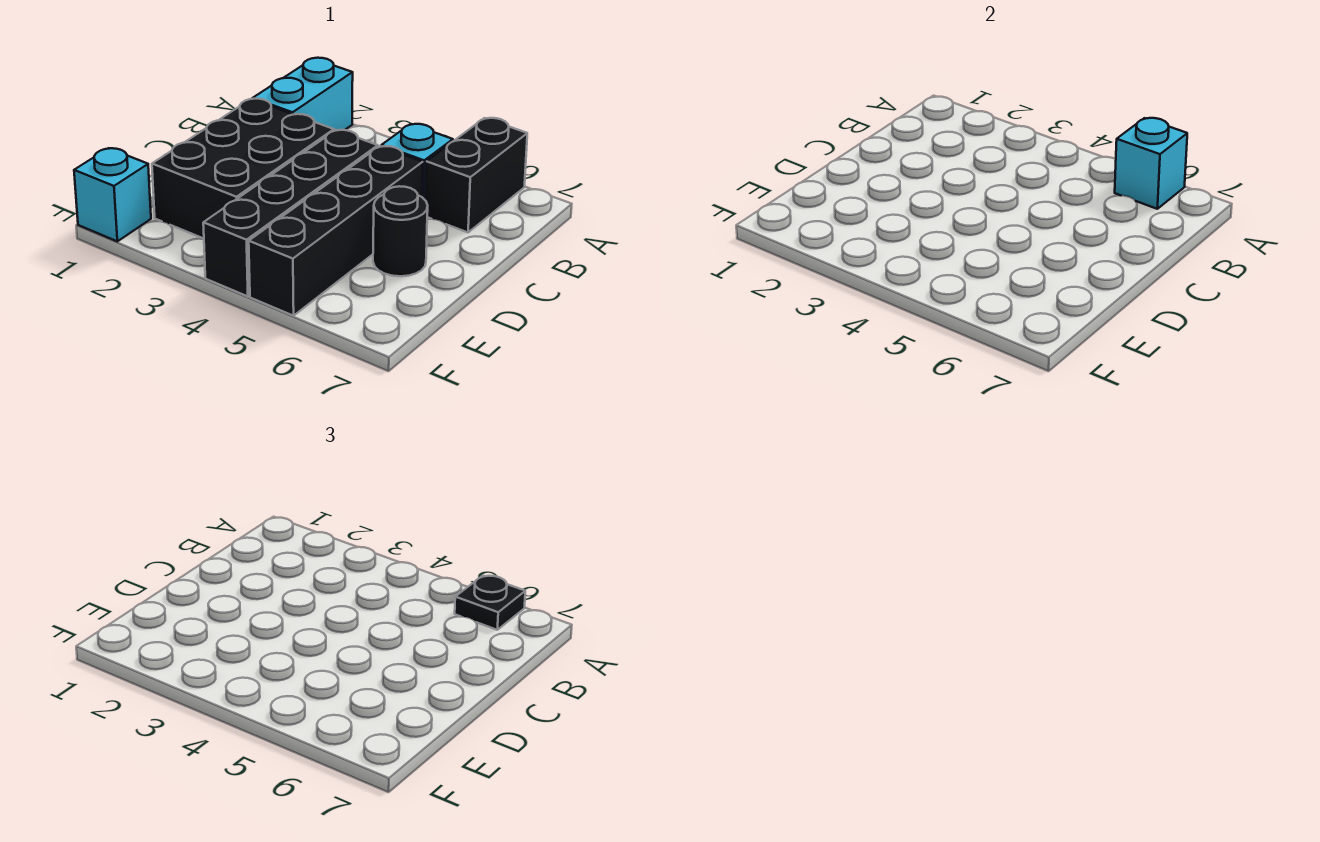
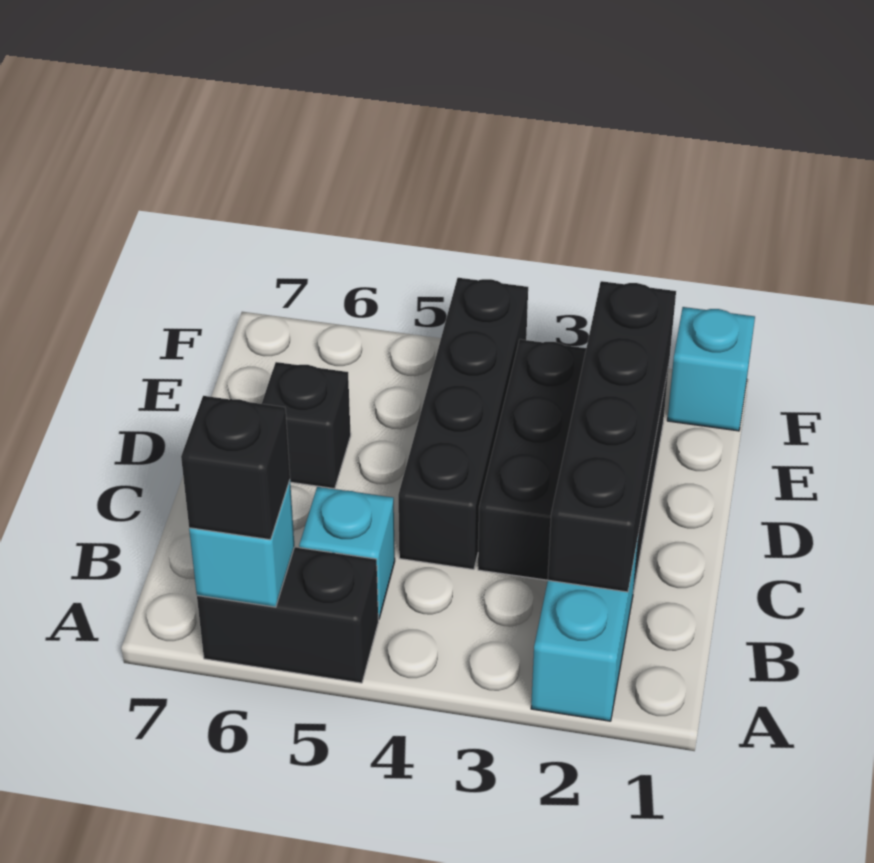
black 1x2 brick [425,118,527,232] -> black 1x2 brick turned to [197,547,378,683]
black 1x1 plate [455,576,525,630] -> black 1x1 brick [181,396,290,540]
black 1x4 brick [249,146,423,316] -> black 1x4 brick moved to [548,281,676,592]
black 1x1 round brick [373,186,428,276] -> black 1x1 brick [262,362,351,489]

